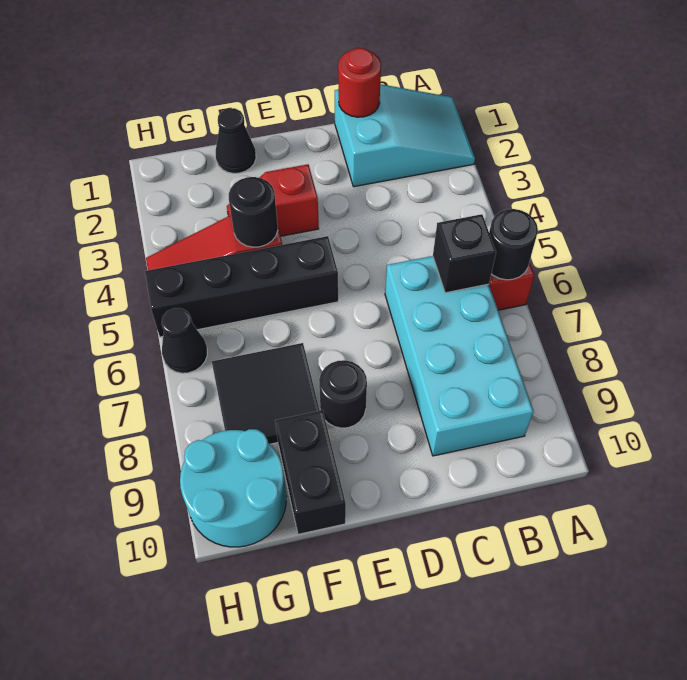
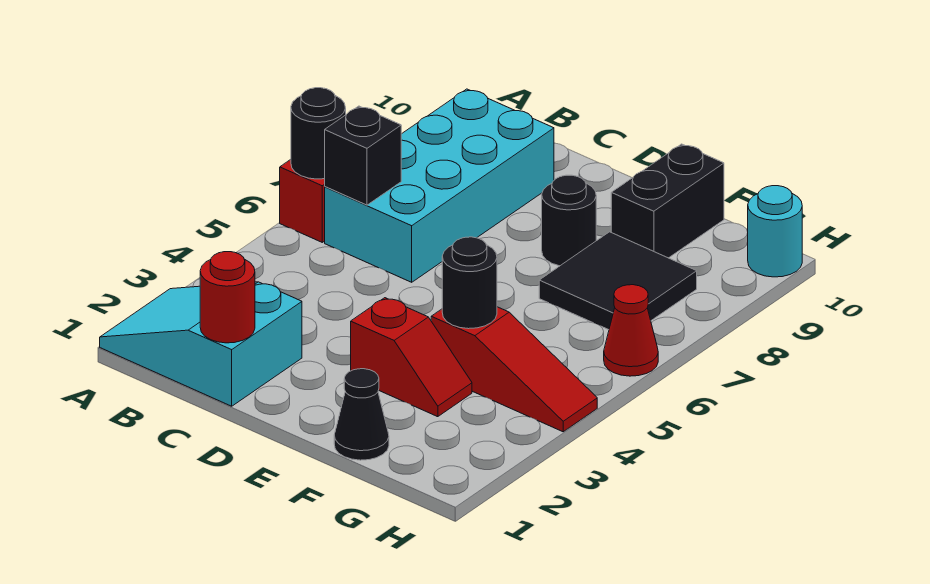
black 1x4 brick [145,236,338,337] -> none
cyan 2x2 round brick [180,429,287,547] -> cyan 1x1 round brick [748,186,802,277]
black 1x1 cone [162,308,207,373] -> red 1x1 cone [604,285,658,376]

